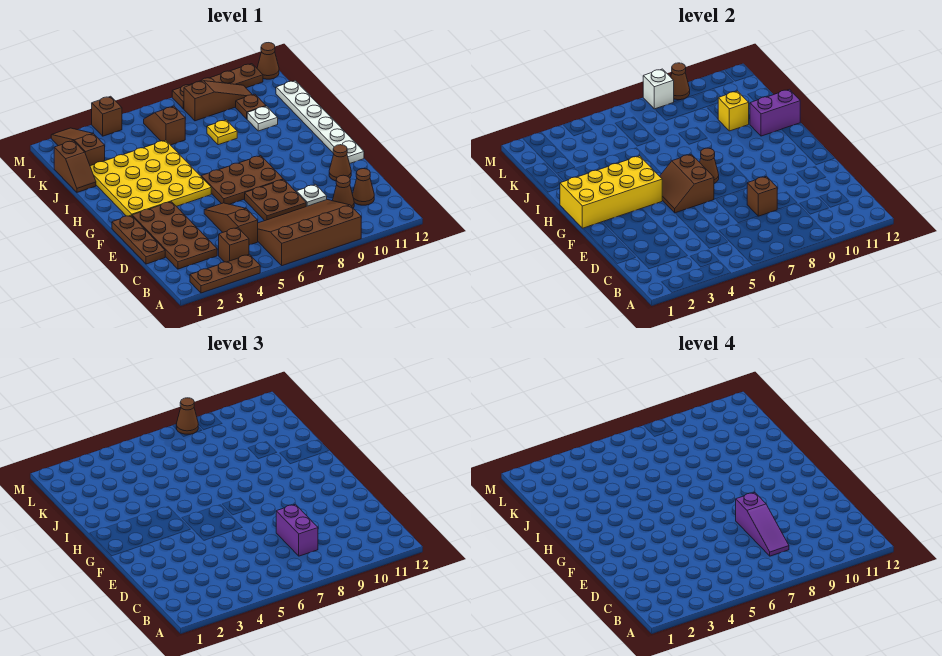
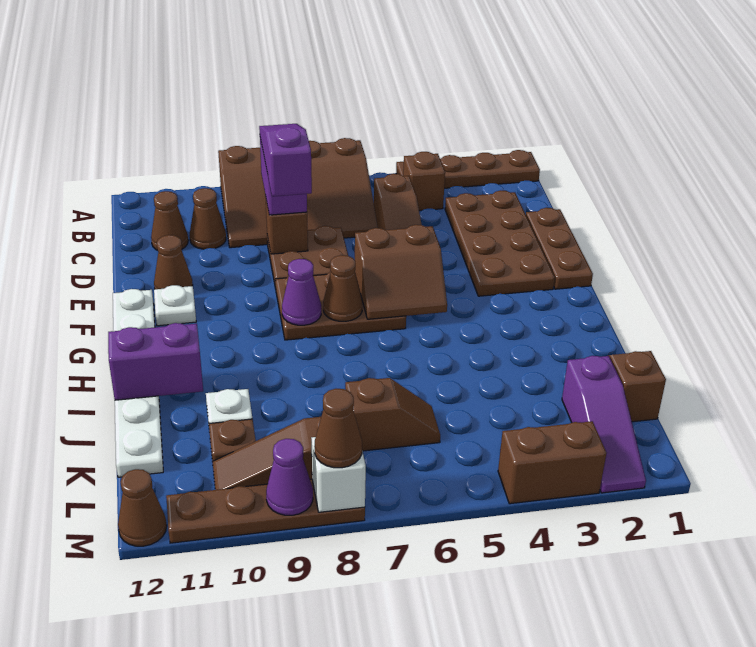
brown 1x3 plate [190,254,260,293] -> brown 1x4 plate [396,150,540,188]
white 1x1 plate [296,185,327,206] -> white 1x1 plate moved to [154,285,196,326]
brown 2x2 slope [660,154,714,213] -> brown 2x2 slope turned to [355,225,447,319]
yellow 2x4 brick [560,156,662,228] -> none
yellow 4x4 plate [90,140,211,216] -> none
none -> purple 1x1 cone [282,259,321,325]
yellow 1x1 plate [207,120,237,145] -> none
yellow 1x1 brick [718,91,749,131] -> none
brown 1x3 slope [51,128,105,166] -> purple 1x3 slope [562,356,646,493]
brown 1x2 slope [144,106,185,145] -> brown 1x2 slope turned to [345,378,440,451]
brown 1x1 brick [92,96,122,136] -> brown 1x2 brick [498,421,606,504]
brown 1x1 cone [671,63,690,100] -> purple 1x1 cone [266,439,313,515]

